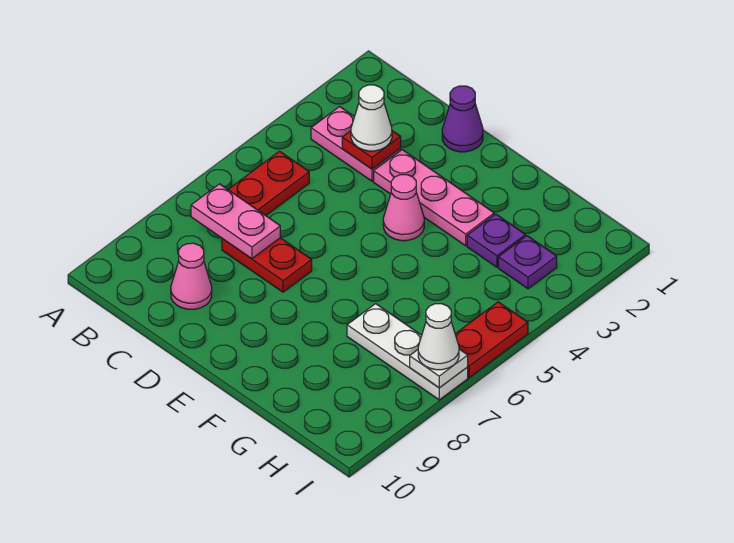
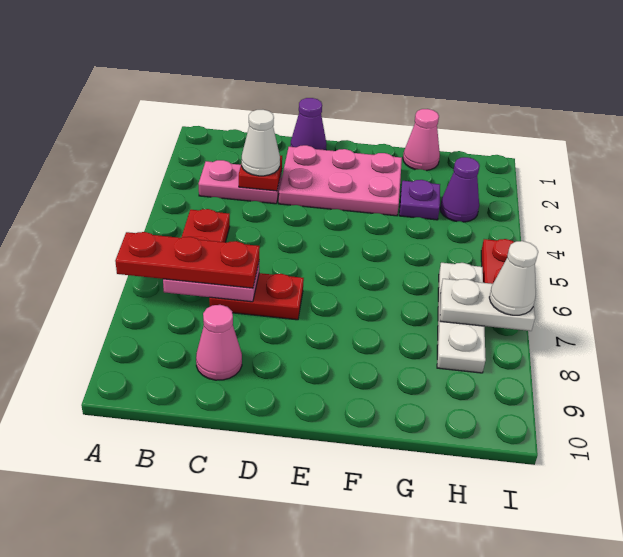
none -> red 1x3 plate [115,232,260,288]
pink 1x3 plate [374,150,494,246] -> pink 2x3 plate [279,145,402,216]
pink 1x1 cone [383,175,424,241] -> pink 1x1 cone moved to [403,109,440,171]
white 1x3 plate [347,304,468,400] -> white 1x3 plate turned to [437,263,486,373]
purple 1x1 plate [498,236,557,289] -> purple 1x1 cone [440,157,480,222]
white 1x1 plate [410,349,468,388] -> white 1x2 plate [440,279,535,331]

